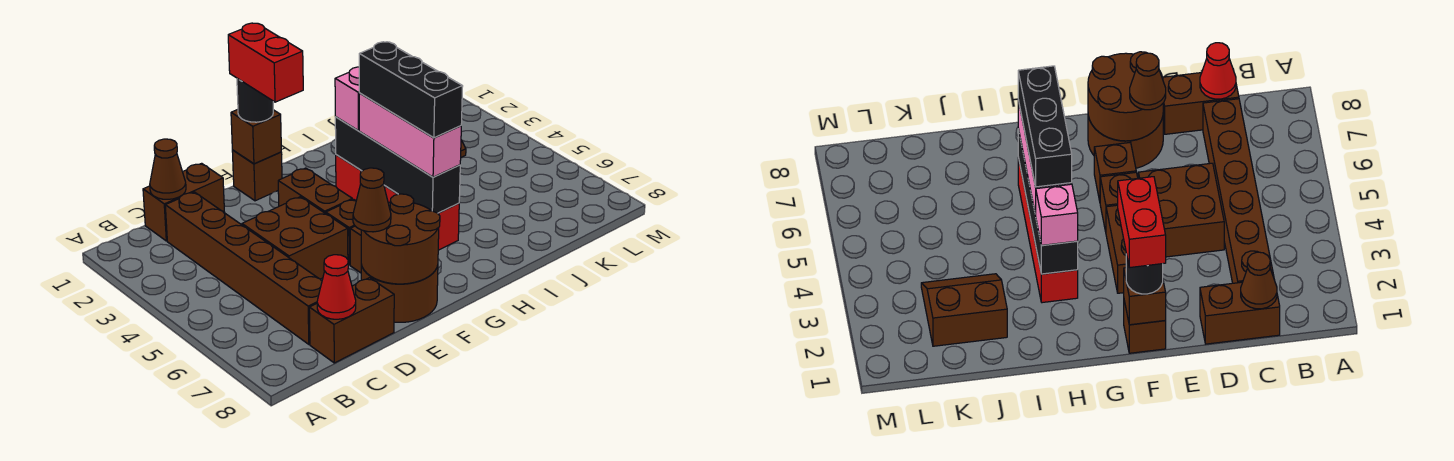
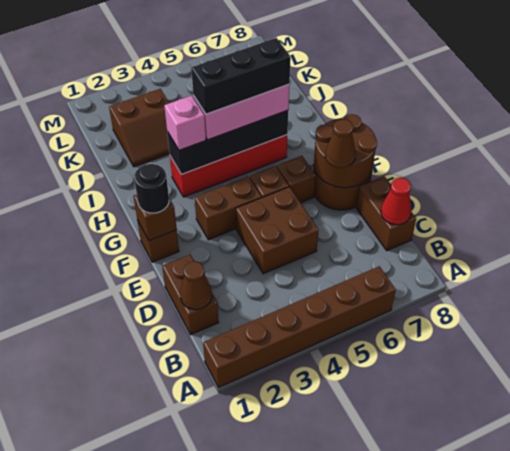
brown 1x6 brick [165,192,322,344] -> brown 1x6 brick moved to [203,266,396,387]
red 1x2 brick [228,23,303,102] -> none
brown 2x2 slope [921,274,1007,346] -> brown 2x2 slope turned to [109,89,170,167]

